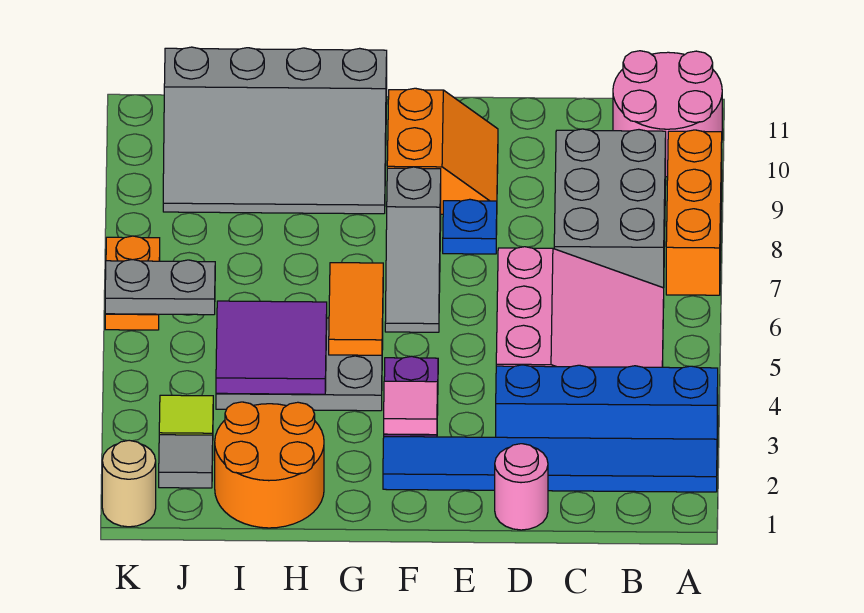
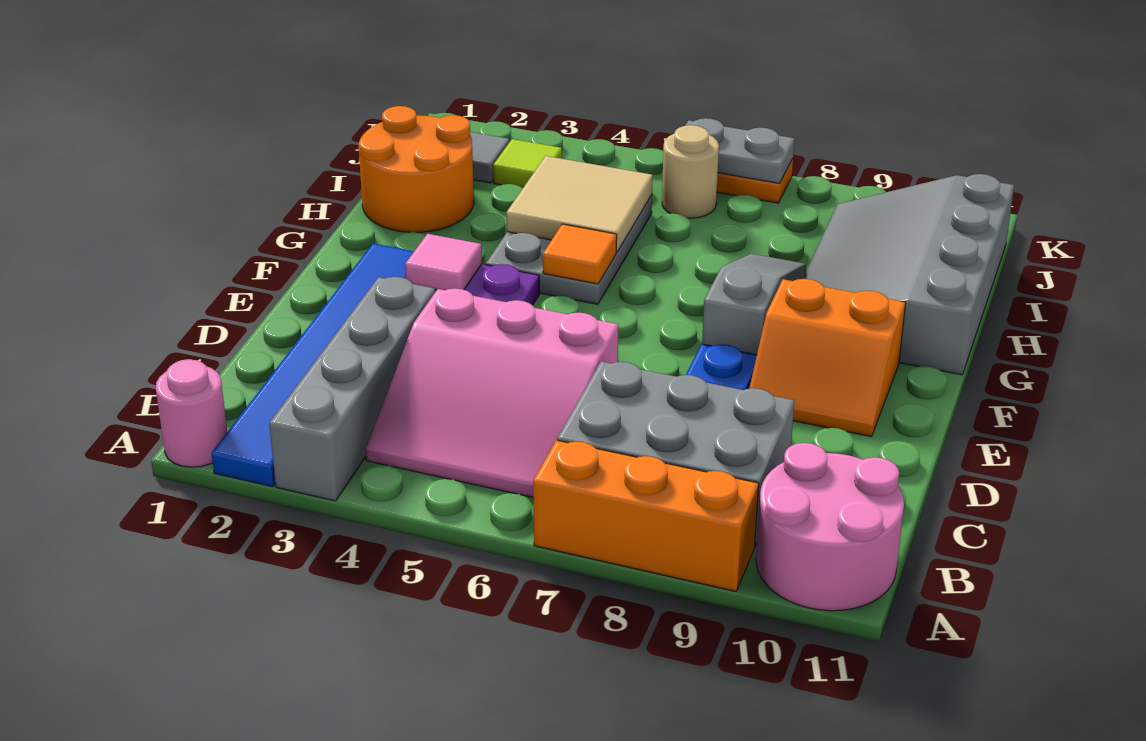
blue 1x4 brick [496,365,718,439] -> grey 1x4 brick [269,277,435,501]
pink 1x1 round brick [495,444,548,530] -> pink 1x1 round brick moved to [156,360,227,467]
grey 1x3 slope [385,167,441,332] -> grey 1x3 slope turned to [702,254,807,355]
orange 1x2 tile [329,263,383,355] -> orange 1x1 tile [543,224,617,284]
purple 2x2 tile [216,301,327,394] -> tan 2x2 tile [506,156,653,252]
grey 1x2 plate [105,260,215,315] -> grey 1x2 plate turned to [685,118,794,184]
tan 1x1 round brick [102,440,156,527] -> tan 1x1 round brick moved to [662,125,719,218]

